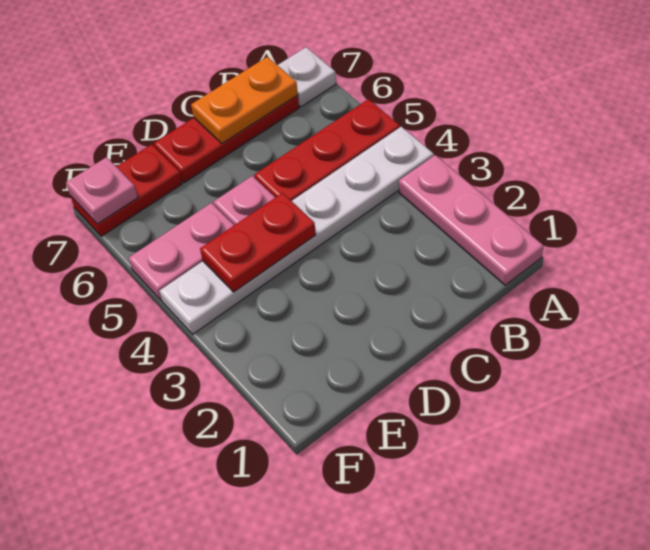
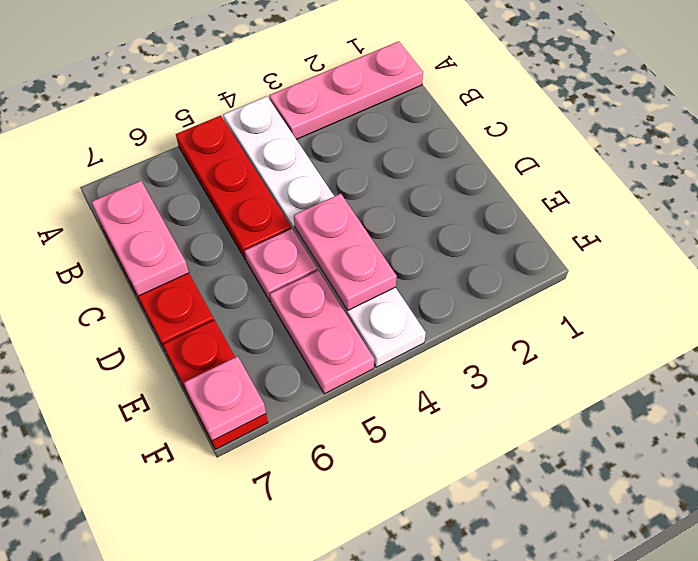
white 1x1 plate [278,47,336,107] -> none
orange 1x2 plate [191,57,298,143] -> pink 1x2 plate [92,181,189,296]
red 1x2 plate [200,193,316,292] -> pink 1x2 plate [294,194,397,311]

